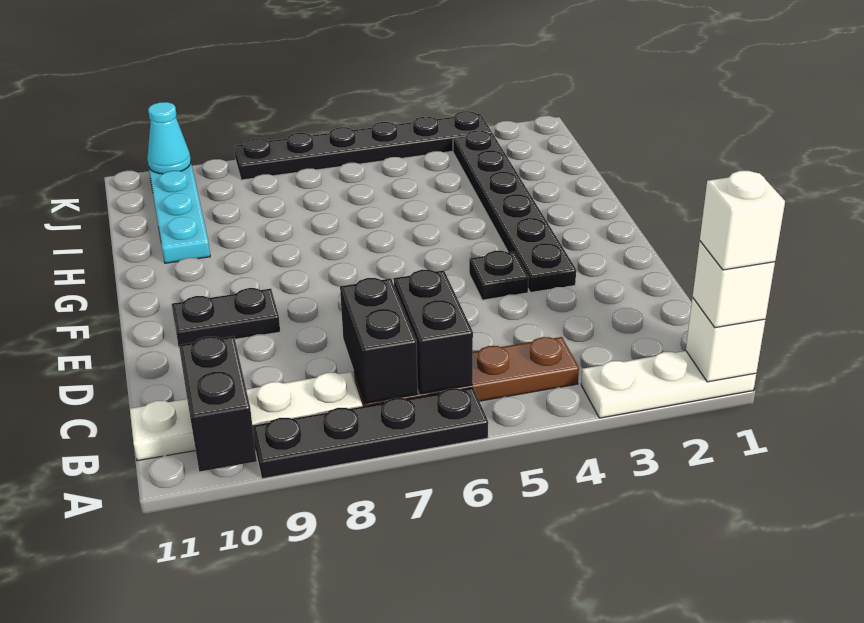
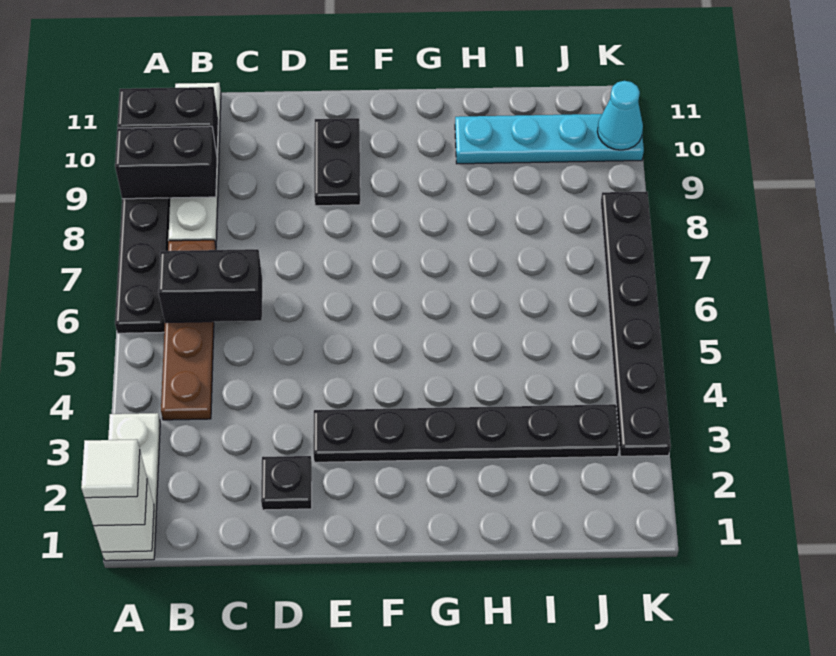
white 1x1 brick [700,171,785,270] -> white 1x1 tile [81,439,140,498]
black 1x2 brick [340,278,418,403] -> black 1x2 brick moved to [115,126,217,199]
black 1x1 plate [469,251,529,300] -> black 1x1 plate moved to [261,456,312,510]

